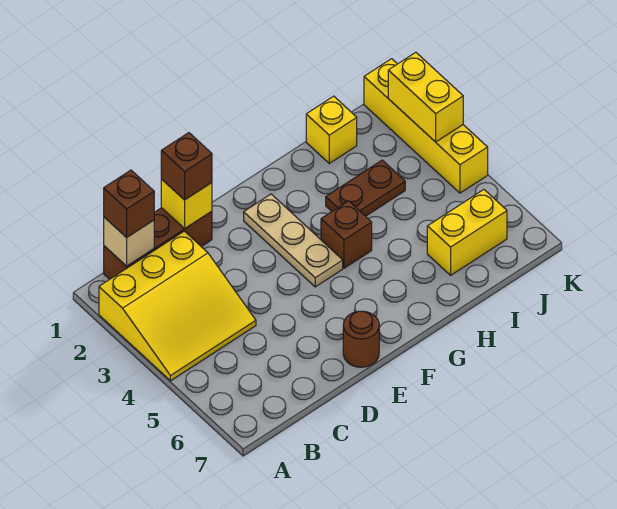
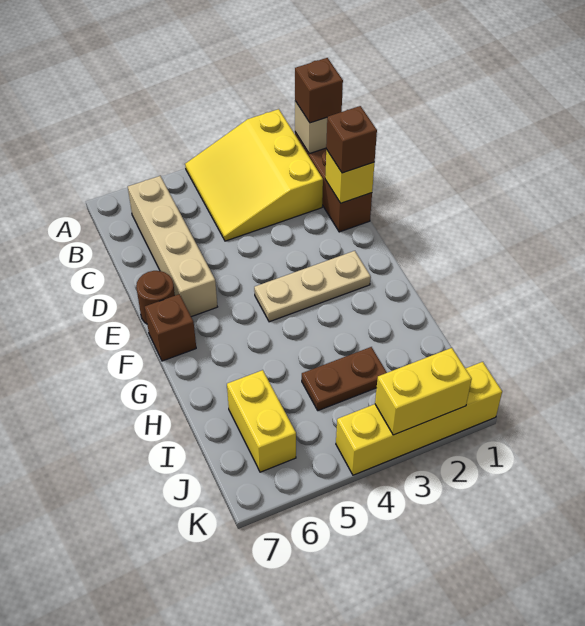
none -> tan 1x4 brick [128,176,217,317]
brown 1x1 brick [321,201,372,268] -> brown 1x1 brick moved to [145,294,196,361]
brown 1x2 plate [326,160,405,216] -> brown 1x2 plate turned to [302,347,387,411]
yellow 1x1 brick [306,96,357,163] -> none

